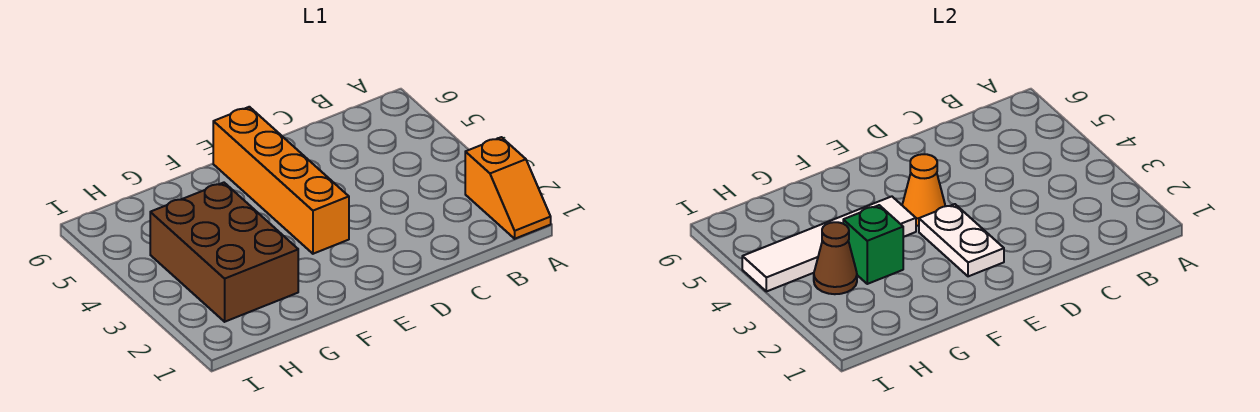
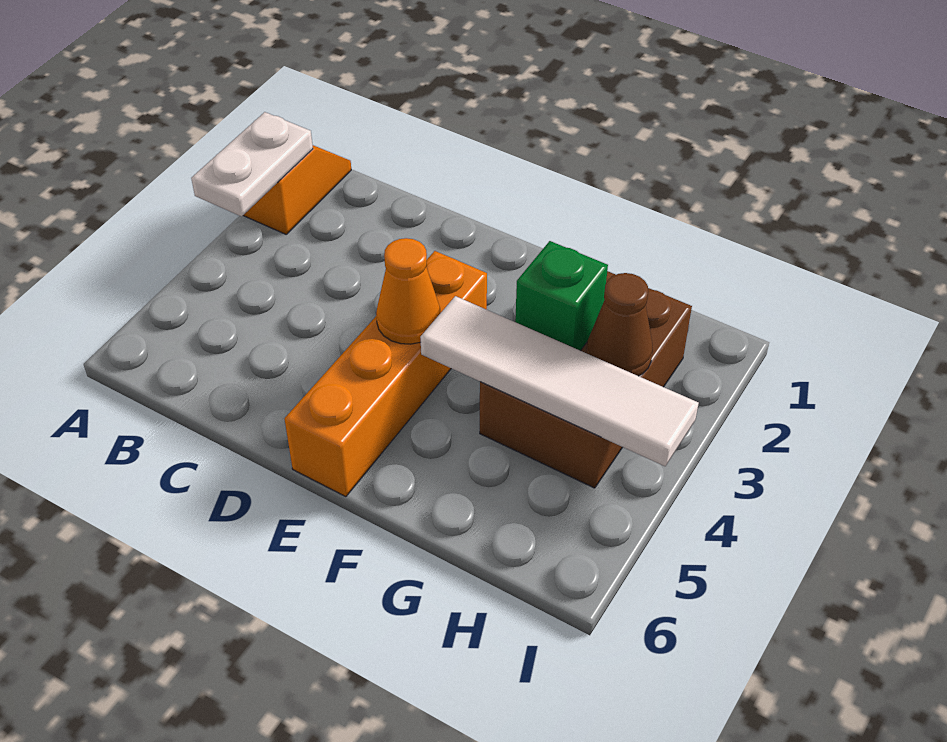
white 1x2 plate [919,204,1004,276] -> white 1x2 plate moved to [191,112,313,216]

